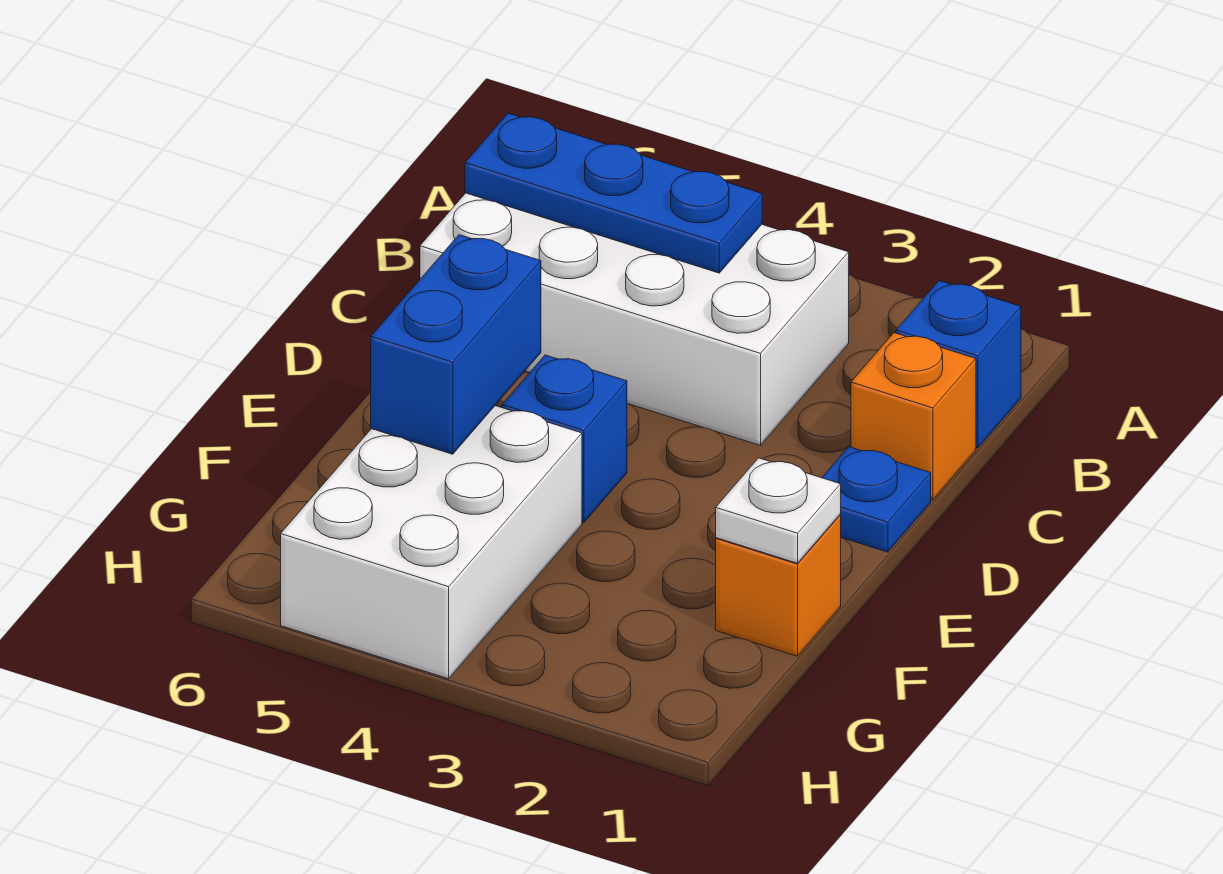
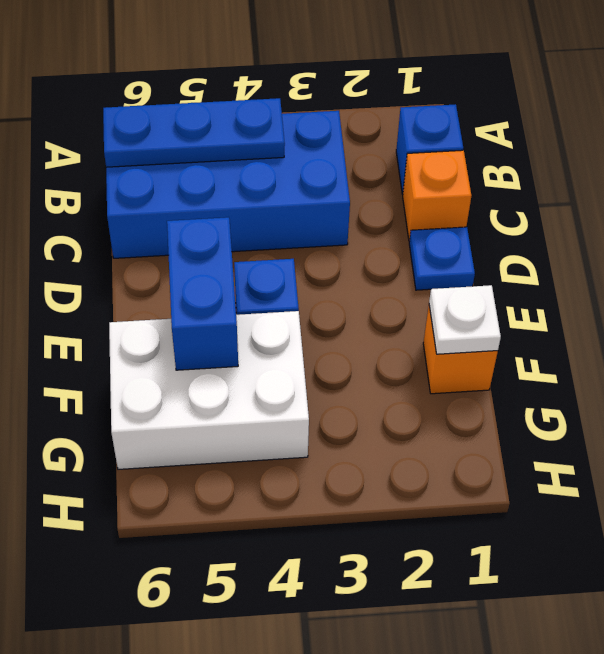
white 2x4 brick [420,193,849,445] -> blue 2x4 brick [106,111,350,258]
white 2x3 brick [281,406,582,679] -> white 2x3 brick turned to [109,311,309,469]

